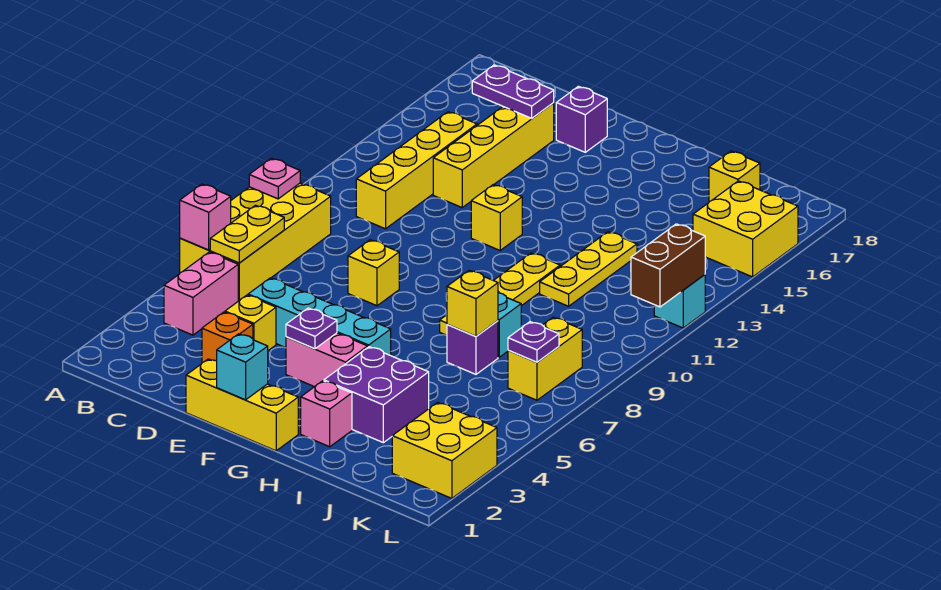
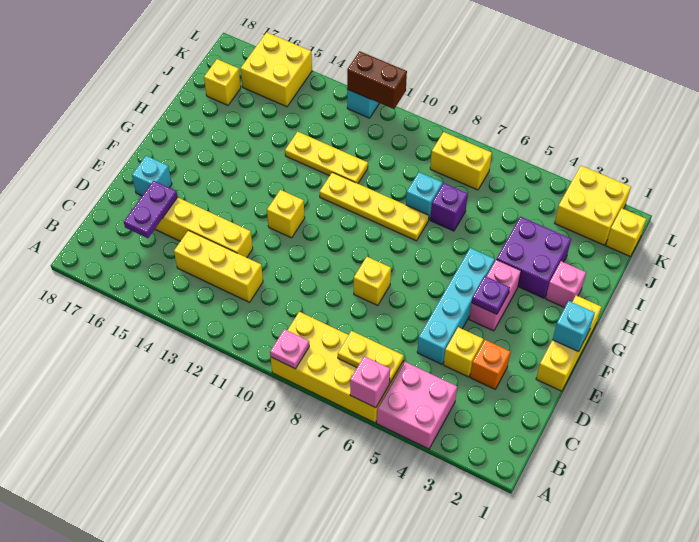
pink 1x2 brick [164,252,238,335] -> pink 2x2 brick [377,362,457,449]
yellow 1x4 brick [356,112,477,229] -> yellow 1x3 brick [174,230,263,302]
purple 1x1 brick [556,86,607,152] -> cyan 1x1 brick [132,156,172,196]
yellow 1x1 brick [447,270,498,336] -> yellow 1x1 brick moved to [606,208,646,256]
purple 1x1 plate [508,322,559,362] -> none

